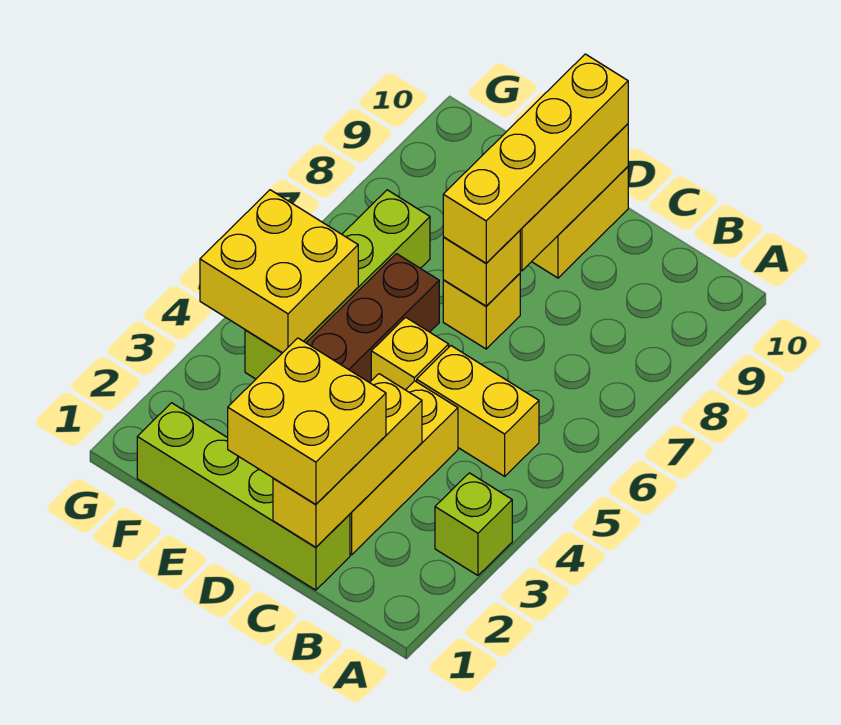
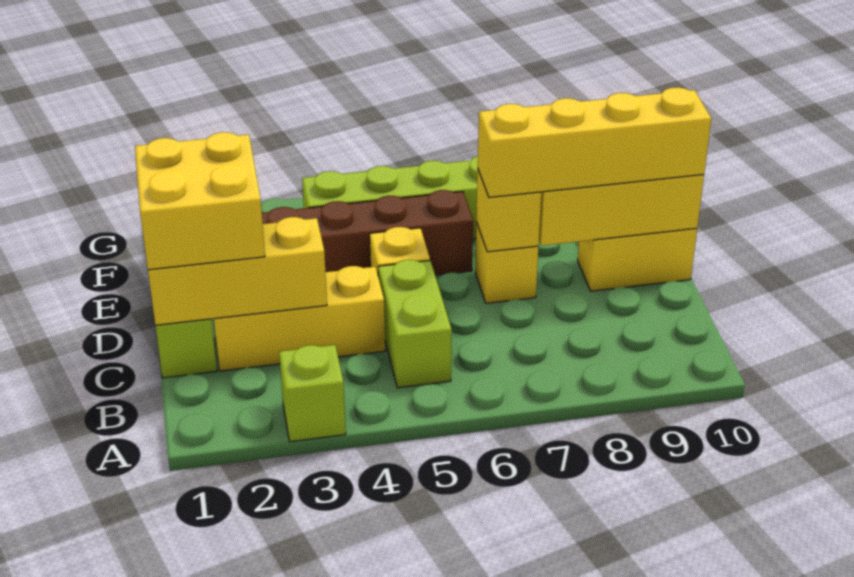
yellow 1x2 brick [417,346,539,476] -> lime 1x2 brick [378,260,452,388]
yellow 2x2 brick [200,190,358,353] -> none

